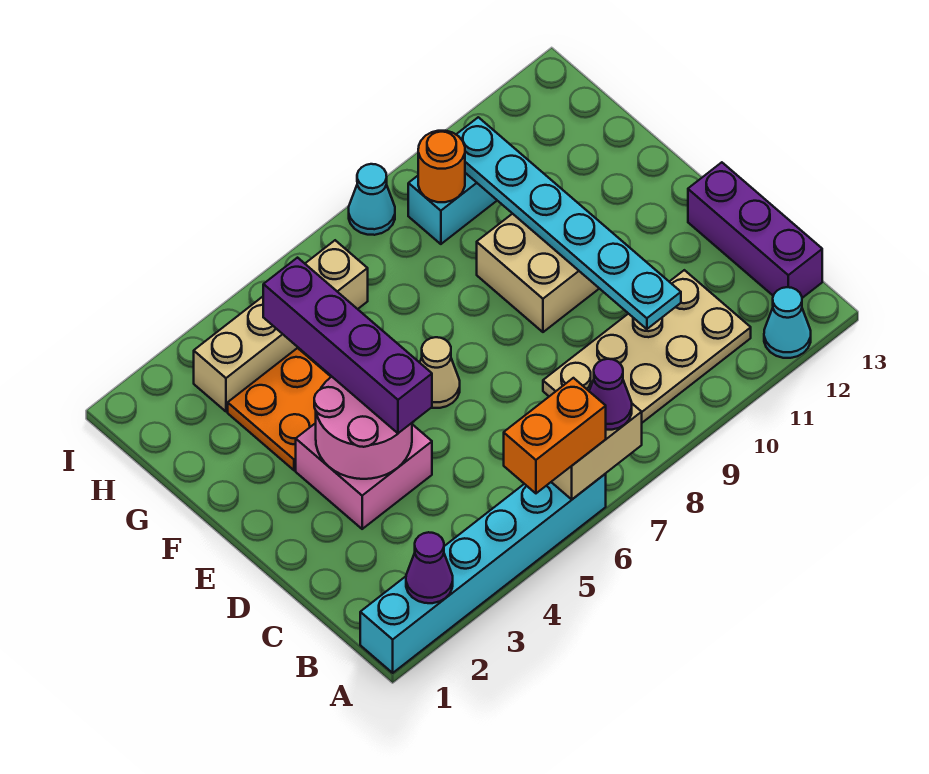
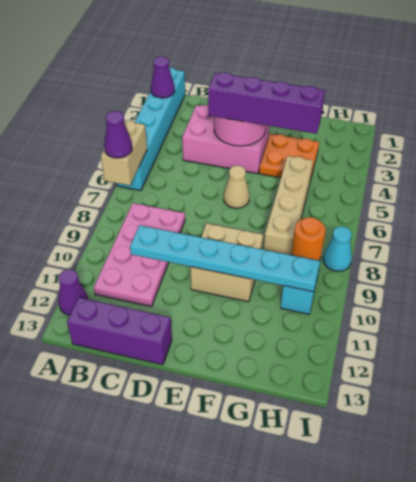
orange 1x2 brick [504,378,606,493] -> none
cyan 1x1 cone [764,287,811,358] -> purple 1x1 cone [58,270,88,315]
tan 2x4 plate [543,270,751,423] -> pink 2x4 plate [94,203,185,307]
pink 2x2 brick [296,423,432,529] -> pink 2x3 brick [182,105,269,174]
tan 1x4 brick [194,240,368,412] -> tan 1x4 brick moved to [264,156,313,255]

